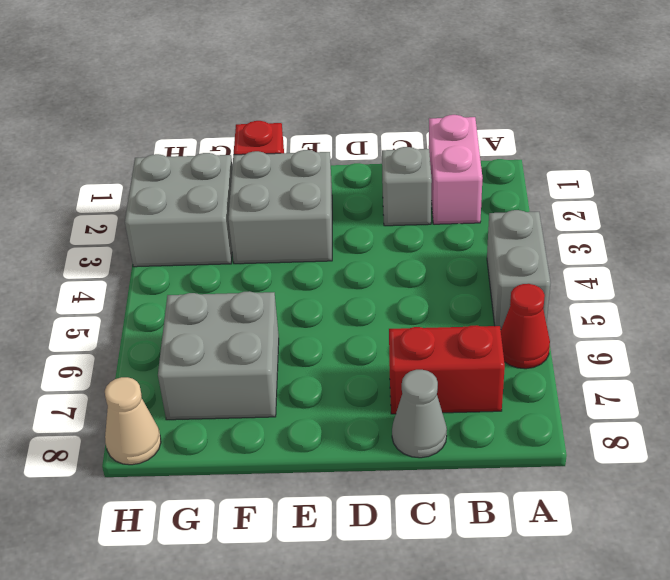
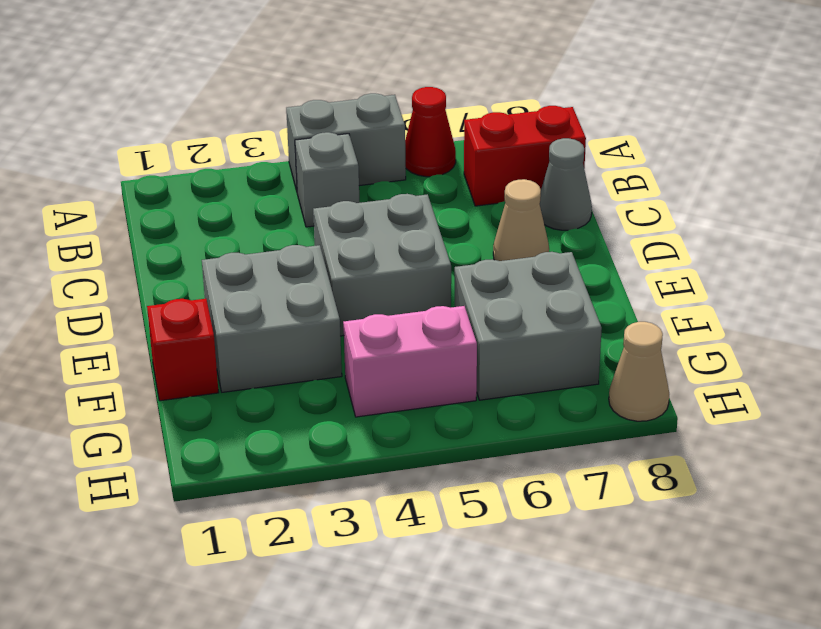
pink 1x2 brick [429,115,483,224] -> pink 1x2 brick moved to [343,306,477,417]
red 1x2 brick [389,325,505,414] -> red 1x2 brick turned to [464,106,586,206]
grey 1x1 brick [382,147,432,226] -> grey 1x1 brick moved to [295,132,360,227]
none -> tan 1x1 cone [493,179,549,261]
grey 2x2 brick [125,153,232,267] -> grey 2x2 brick moved to [313,194,451,336]

